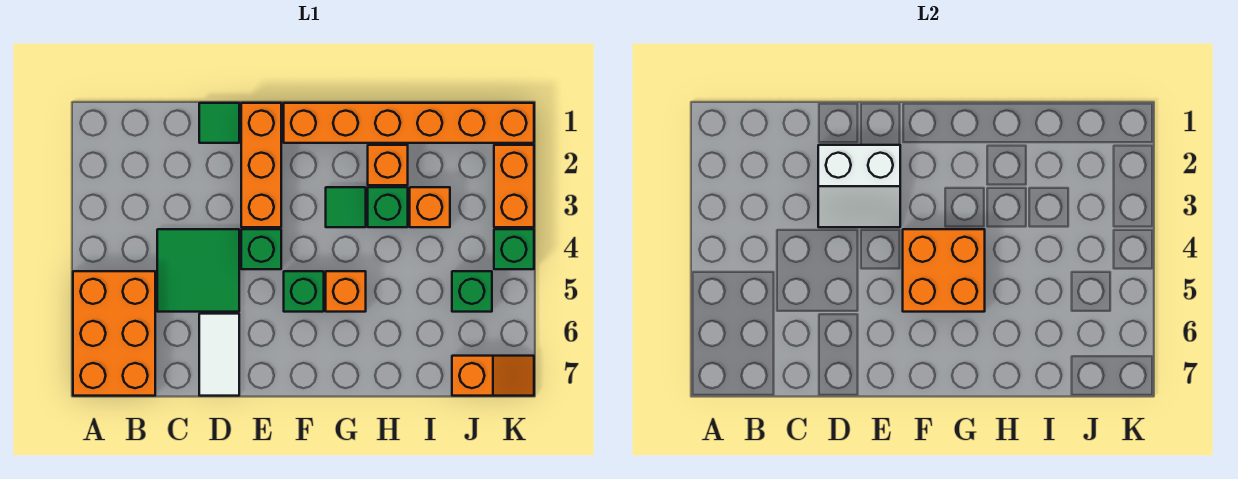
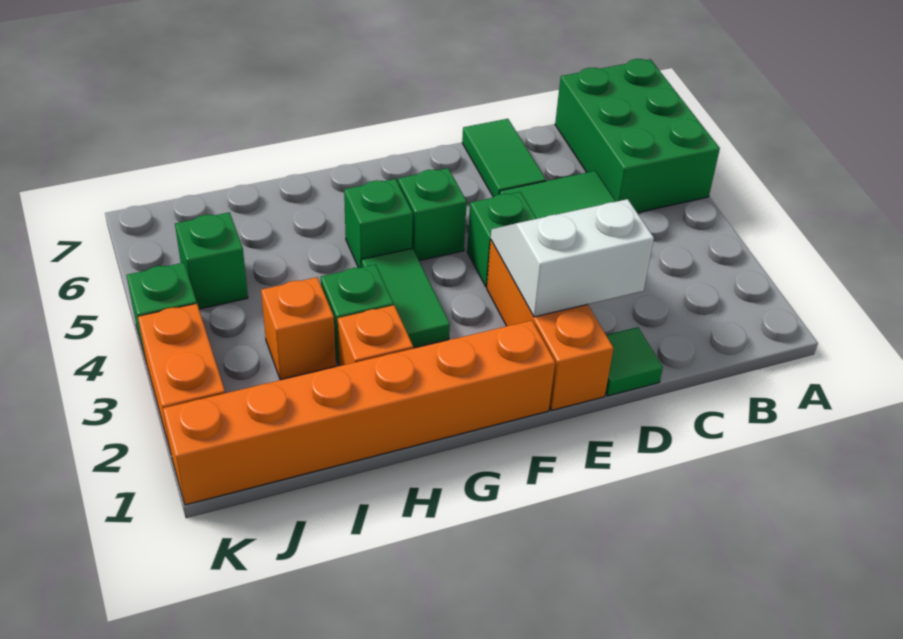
orange 2x3 brick [73,271,155,396] -> green 2x3 brick [555,59,720,213]
white 1x2 tile [199,314,239,396] -> green 1x2 tile [462,119,546,197]
orange 2x2 brick [903,229,985,312] -> none
green 1x1 tile [326,187,366,227] -> green 1x2 tile [361,248,450,348]
orange 1x1 brick [326,271,366,312] -> green 1x1 brick [344,179,413,268]
orange 1x2 slope [452,356,534,396] -> none

